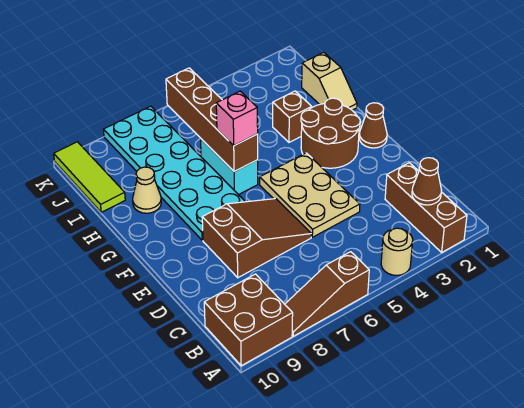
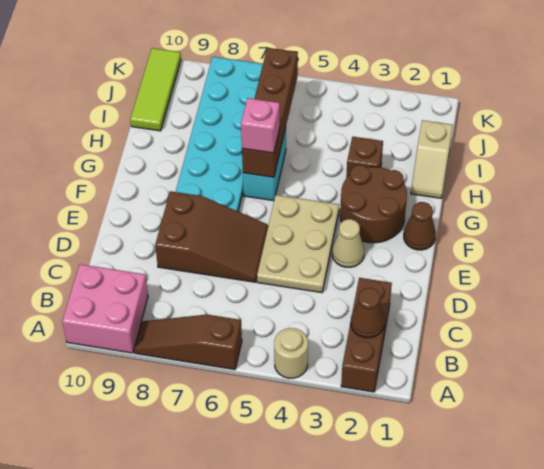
brown 2x2 brick [204,274,293,366] -> pink 2x2 brick [62,264,148,353]
tan 1x1 cone [133,167,161,213] -> tan 1x1 cone moved to [332,219,364,267]

